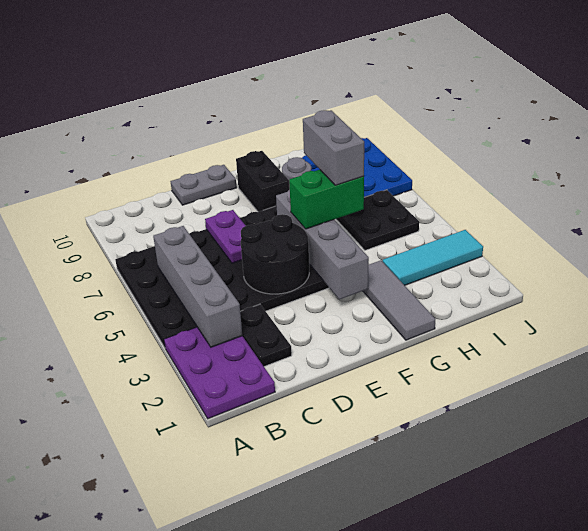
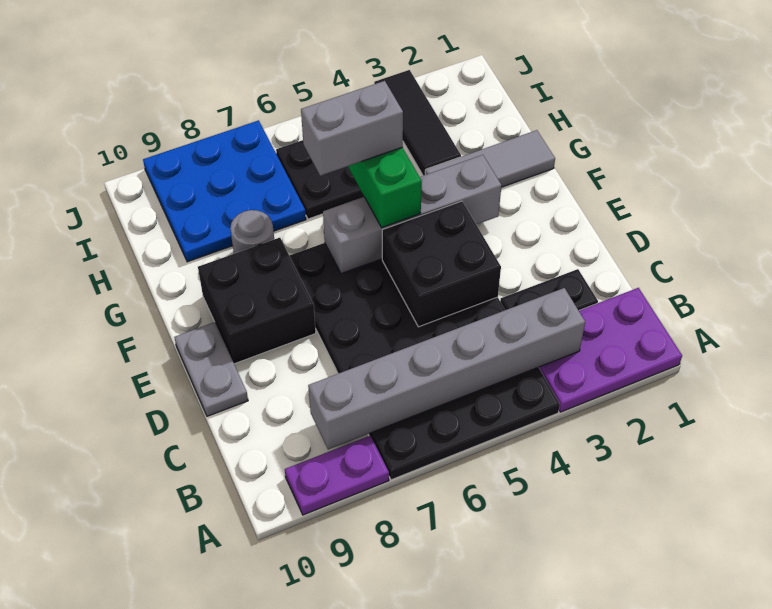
grey 1x4 brick [153,226,242,347] -> grey 1x6 brick [308,288,585,449]
black 2x2 round brick [241,214,309,294] -> black 2x2 brick [382,201,501,327]
purple 1x2 plate [205,210,246,263] -> purple 1x2 plate moved to [285,436,389,515]
black 1x2 brick [236,151,289,212] -> black 2x2 brick [198,238,316,364]
cyan 1x3 tile [382,230,483,285] -> black 1x3 tile [374,70,461,176]

